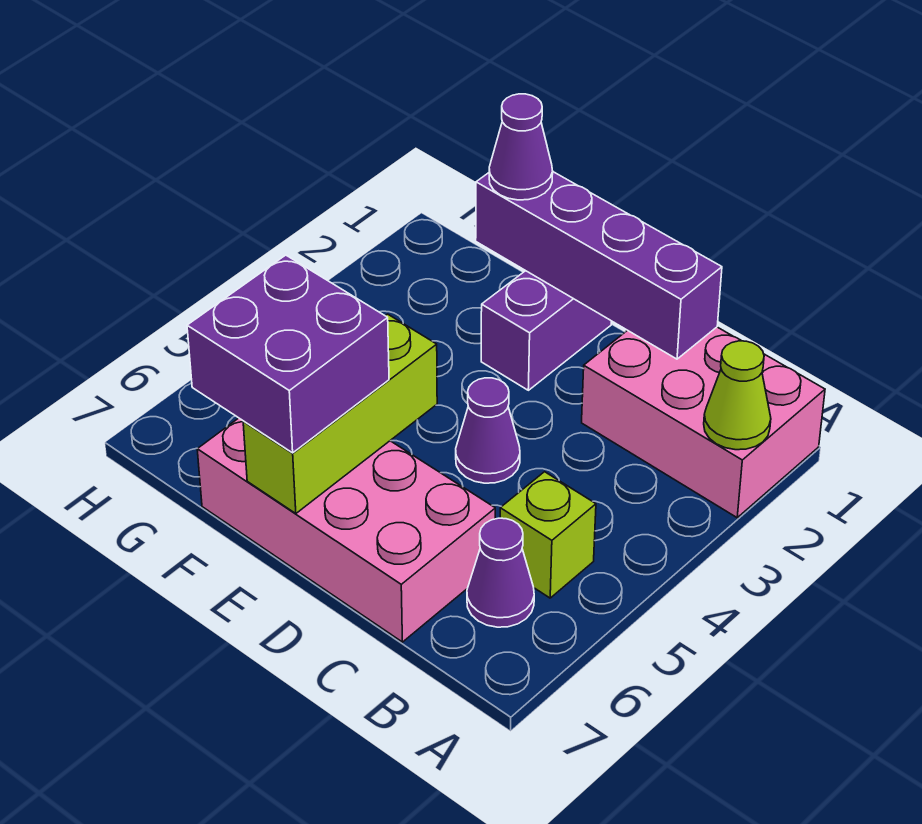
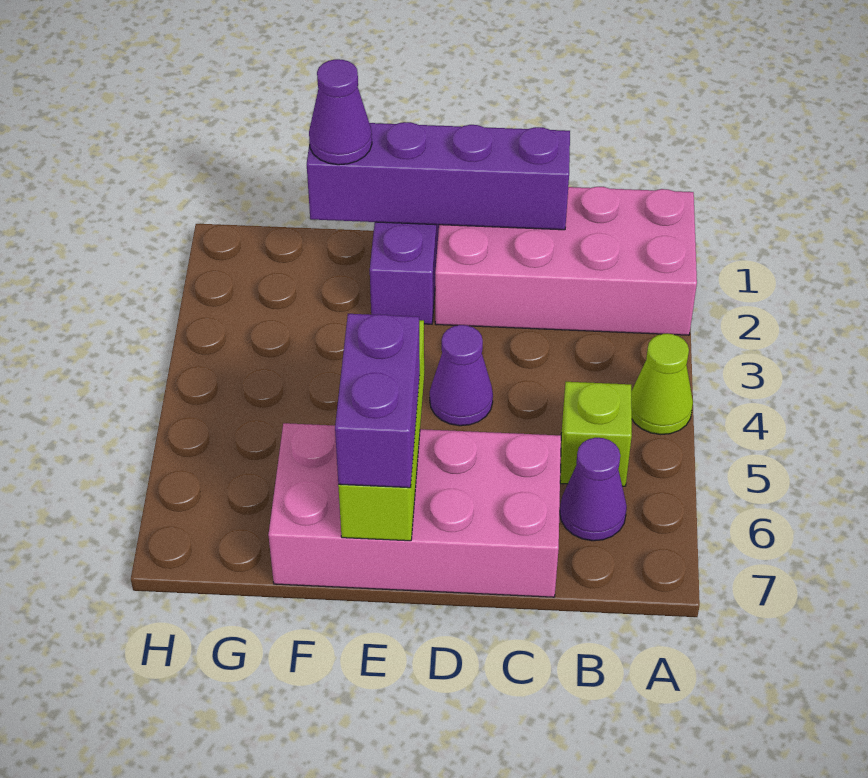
pink 2x3 brick [582,327,825,518] -> pink 2x4 brick [435,187,697,335]
lime 1x1 cone [704,341,771,450] -> lime 1x1 cone moved to [631,334,693,434]
purple 2x2 brick [187,255,389,453] -> purple 1x2 brick [335,314,420,488]

